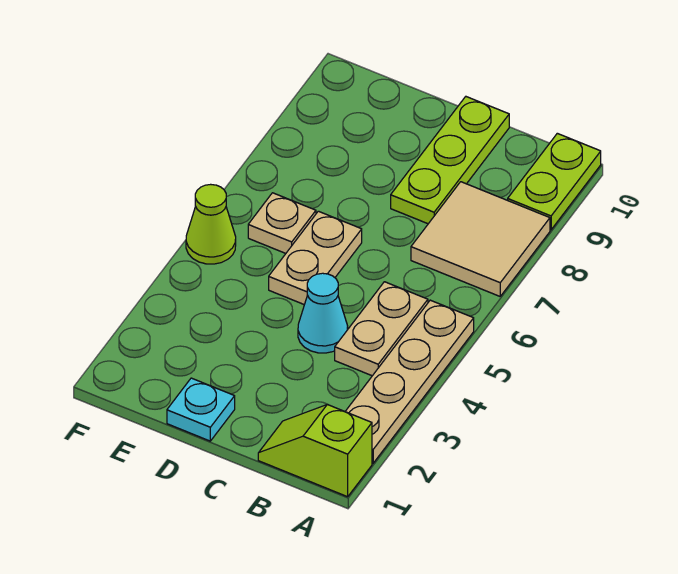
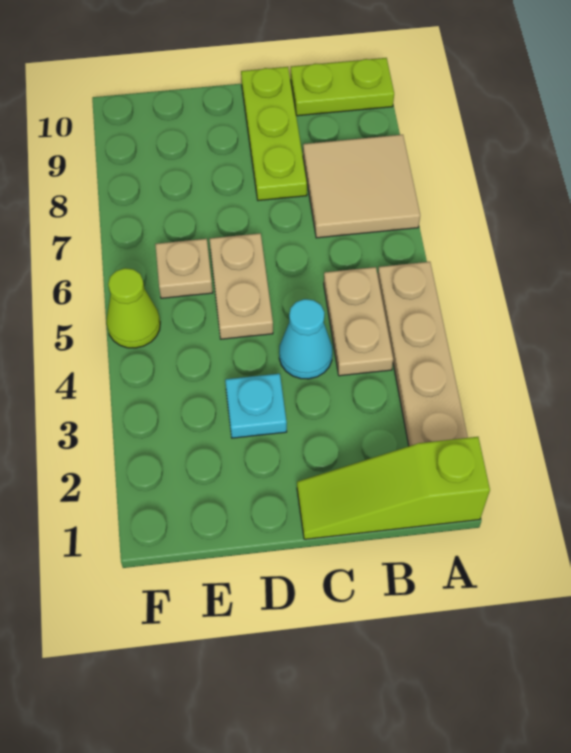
lime 1x2 slope [258,405,372,497] -> lime 1x3 slope [297,437,490,539]
lime 1x2 plate [508,133,601,230] -> lime 1x2 plate turned to [291,58,394,116]
cyan 1x1 plate [167,378,235,441] -> cyan 1x1 plate moved to [225,374,287,438]

